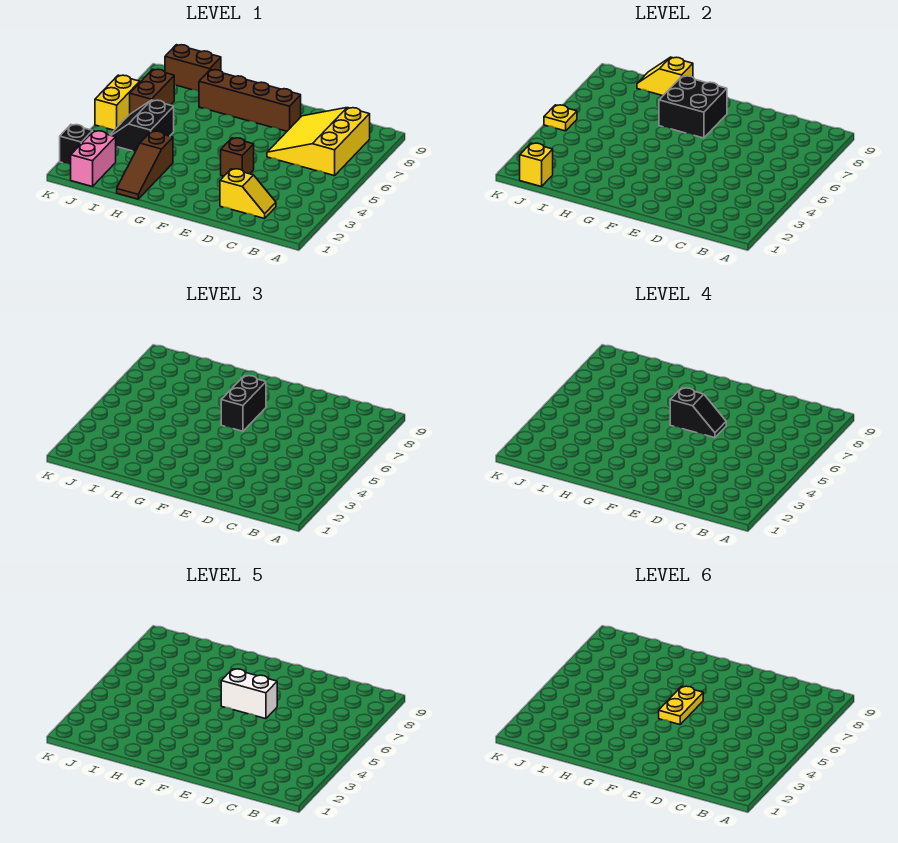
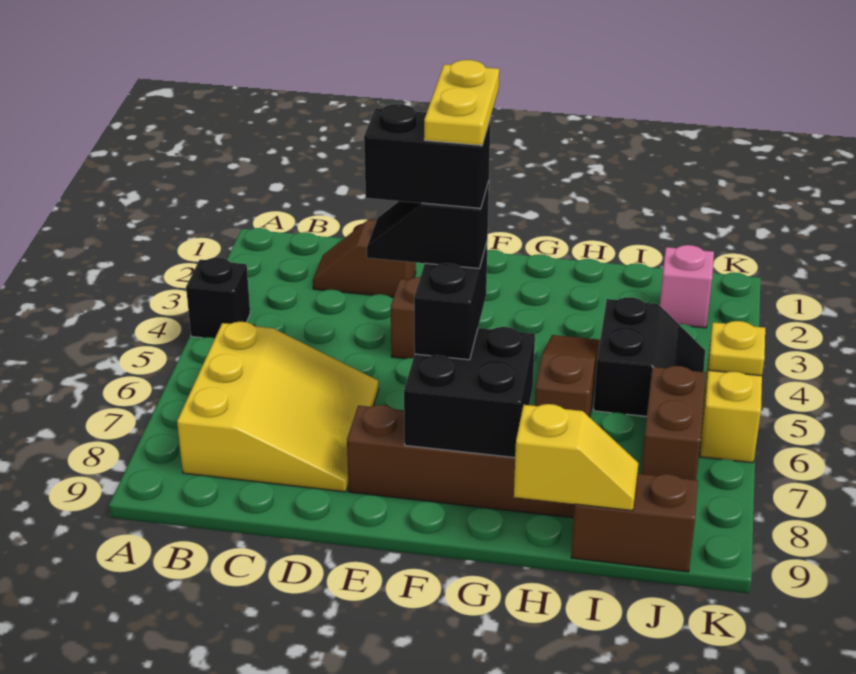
yellow 1x2 slope [220,169,276,219] -> brown 1x2 slope [313,220,416,297]
white 1x2 brick [221,669,277,719] -> black 1x2 brick [364,104,490,208]
brown 1x3 slope [117,131,173,199] -> brown 1x3 slope moved to [535,335,600,417]
pink 1x2 brick [71,131,116,187] -> pink 1x1 brick [660,245,714,328]
yellow 1x1 brick [520,143,553,187] -> none
black 1x1 brick [60,125,93,165] -> black 1x1 brick moved to [186,258,250,338]

